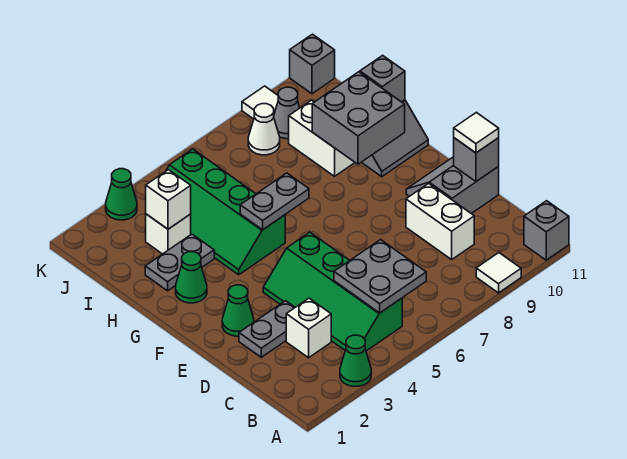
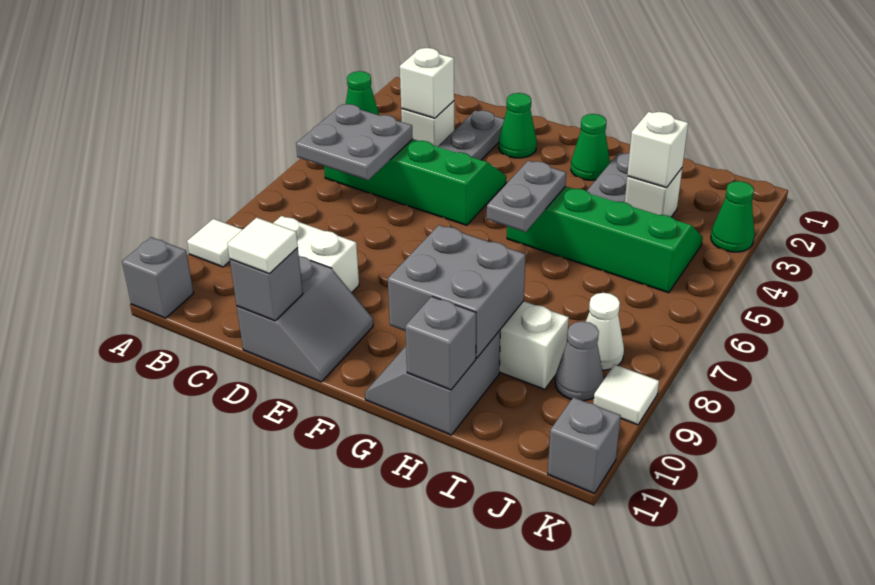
none -> white 1x1 brick [400,48,454,118]

